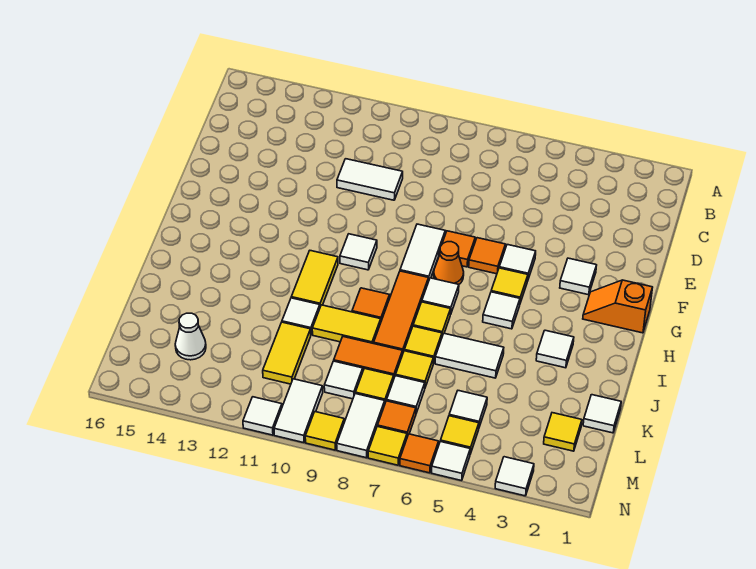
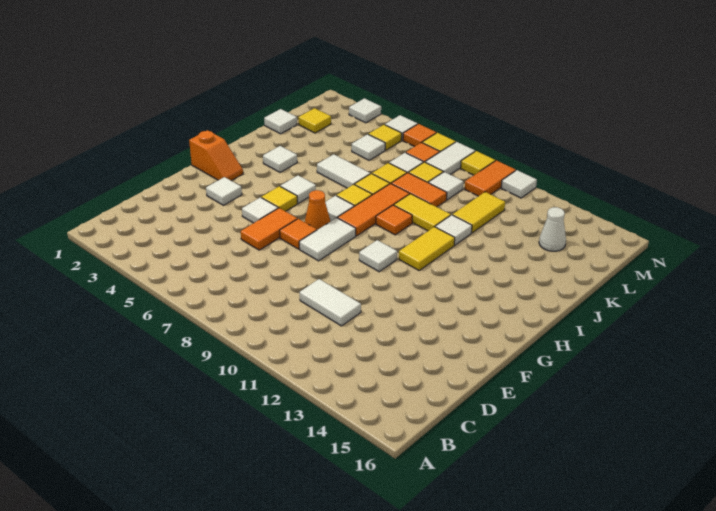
orange 1x1 tile [469,238,505,274] -> orange 1x2 tile [241,208,297,250]
white 1x2 tile [274,379,323,443] -> orange 1x2 tile [465,160,516,196]

